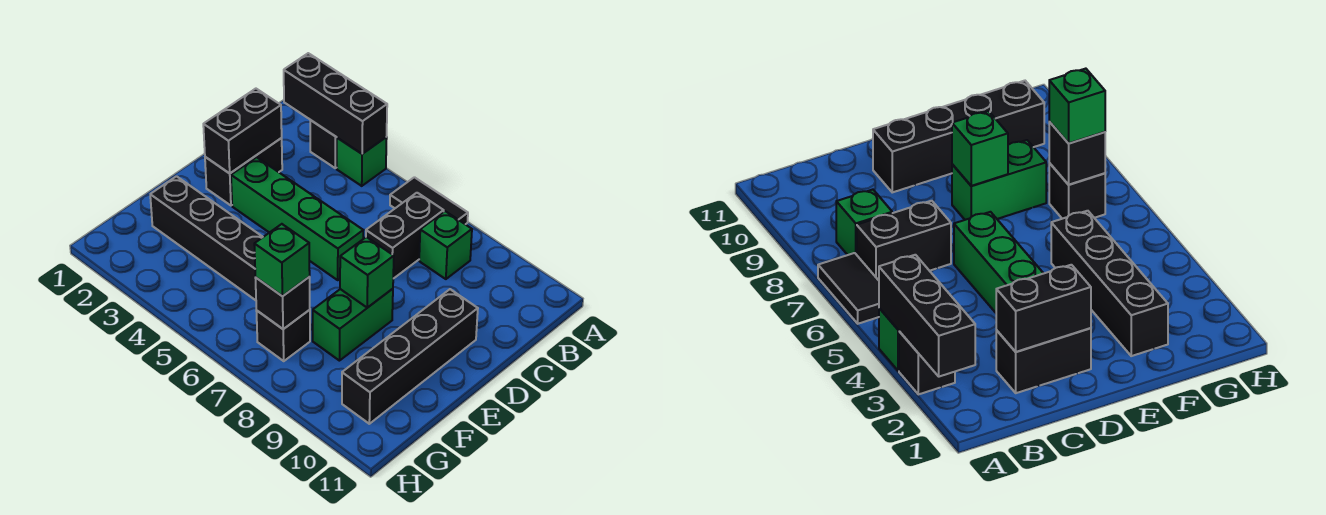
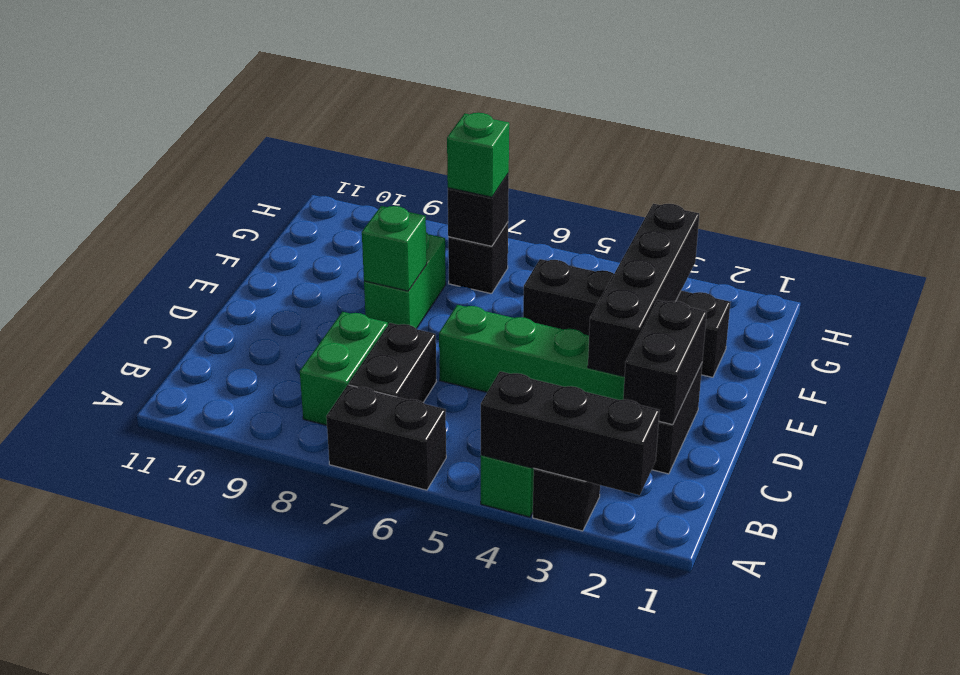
black 1x2 tile [390,177,468,224] -> black 1x2 brick [326,385,446,490]
green 1x1 brick [419,211,472,279] -> green 1x2 brick [300,312,388,425]
black 1x4 brick [342,289,478,424] -> black 1x4 brick moved to [588,204,699,376]

